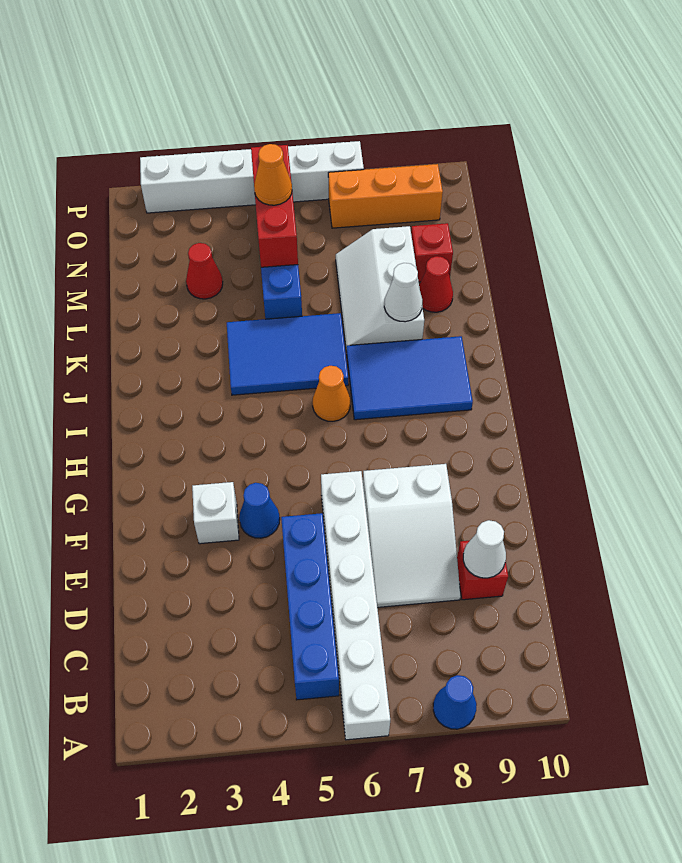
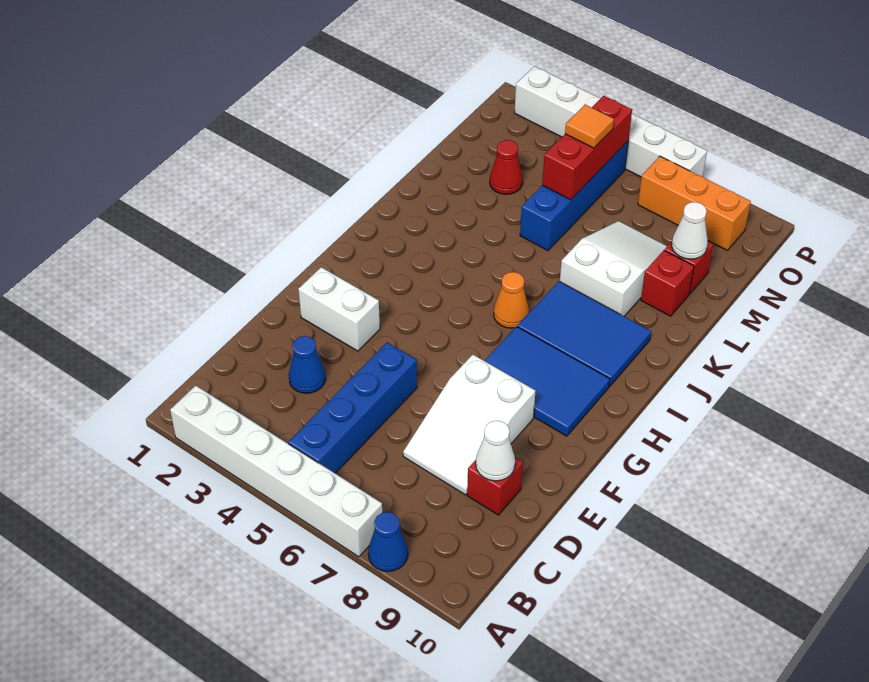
white 1x6 brick [321,471,390,740] -> white 1x6 brick turned to [170,386,382,557]
white 1x1 brick [192,482,239,544] -> white 1x2 brick [298,267,380,351]
blue 1x1 cone [239,483,280,538] -> blue 1x1 cone moved to [289,336,325,393]
blue 2x3 tile [227,313,348,395] -> blue 2x3 tile moved to [485,326,610,436]
white 2x3 slope [336,226,424,352] -> white 2x3 slope turned to [560,221,667,316]
white 1x1 cone [384,263,422,322] -> white 1x1 cone moved to [672,202,708,259]
red 1x1 cone [419,256,453,312] -> red 1x1 brick [641,250,694,316]
orange 1x1 cone [254,144,292,205] -> orange 1x1 tile [565,105,614,148]

